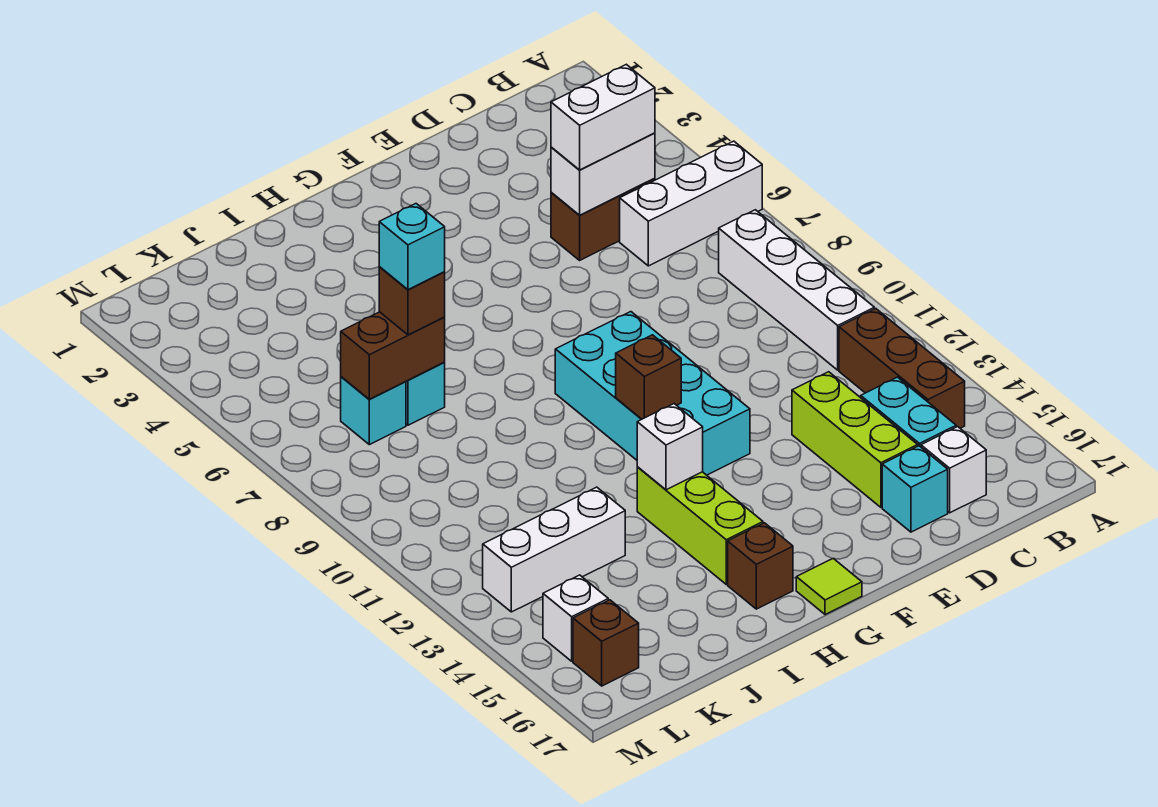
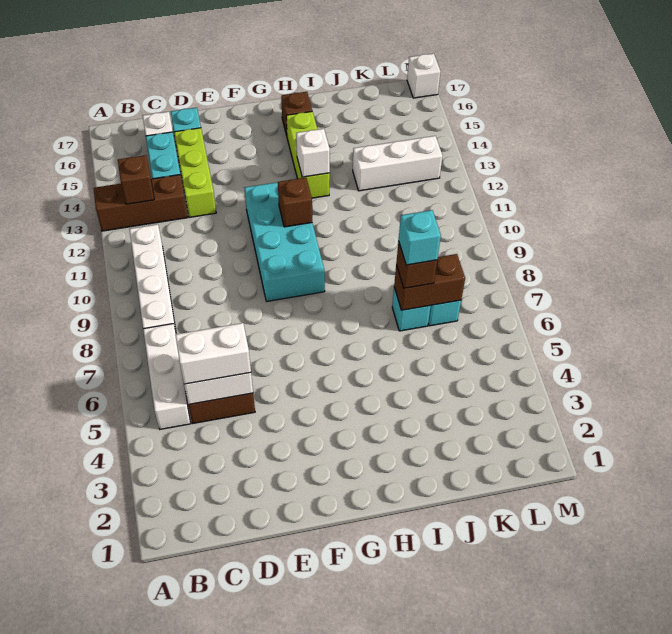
white 1x3 brick [620,141,762,266] -> white 1x3 brick turned to [143,324,191,429]
brown 1x3 brick [839,309,965,428] -> brown 1x3 brick turned to [93,175,188,231]
lime 1x1 tile [796,559,862,615] -> none
white 1x1 brick [543,575,608,661] -> white 1x1 brick moved to [407,54,441,98]
brown 1x1 brick [573,600,639,686] -> brown 1x1 brick moved to [118,155,154,204]

